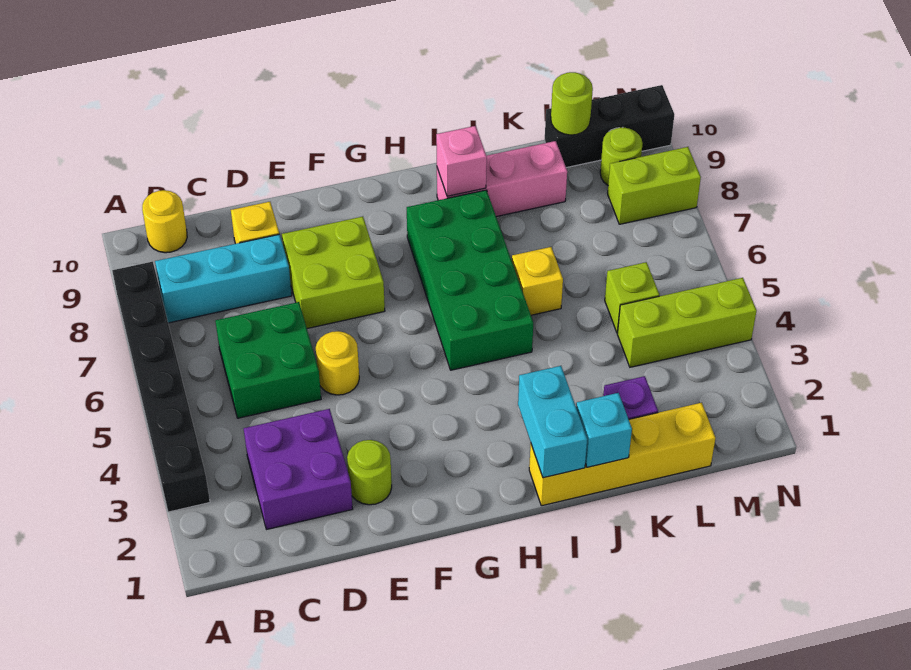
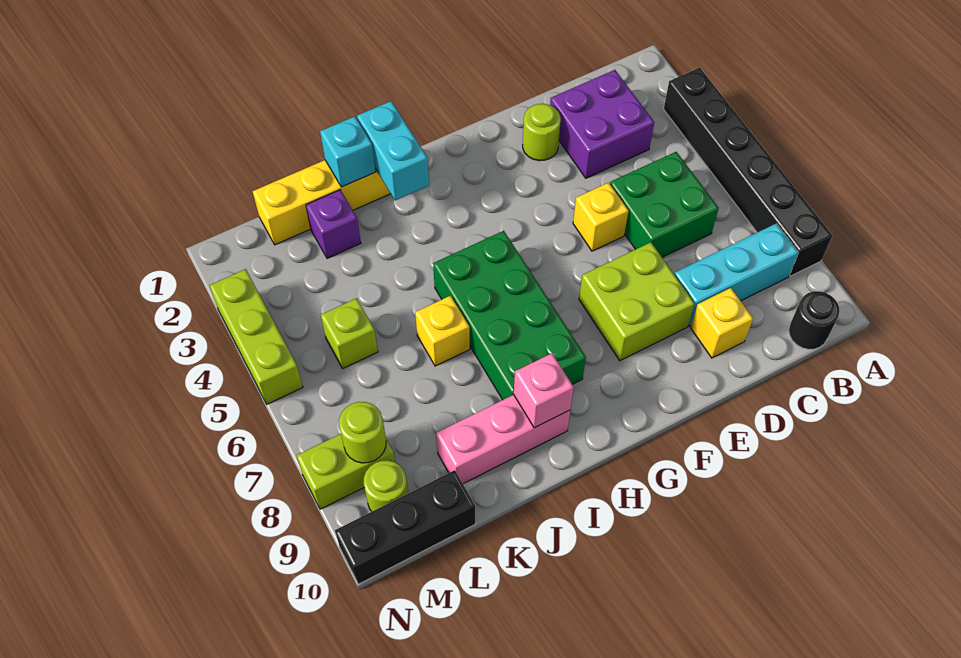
yellow 1x1 round brick [142,190,187,253] -> black 1x1 round brick [789,291,840,349]
yellow 1x1 round brick [316,331,359,395] -> yellow 1x1 brick [573,183,629,251]
lime 1x3 brick [617,278,757,367] -> lime 1x3 brick turned to [209,269,303,404]
lime 1x1 round brick [551,72,593,135] -> lime 1x1 round brick moved to [339,402,386,463]

